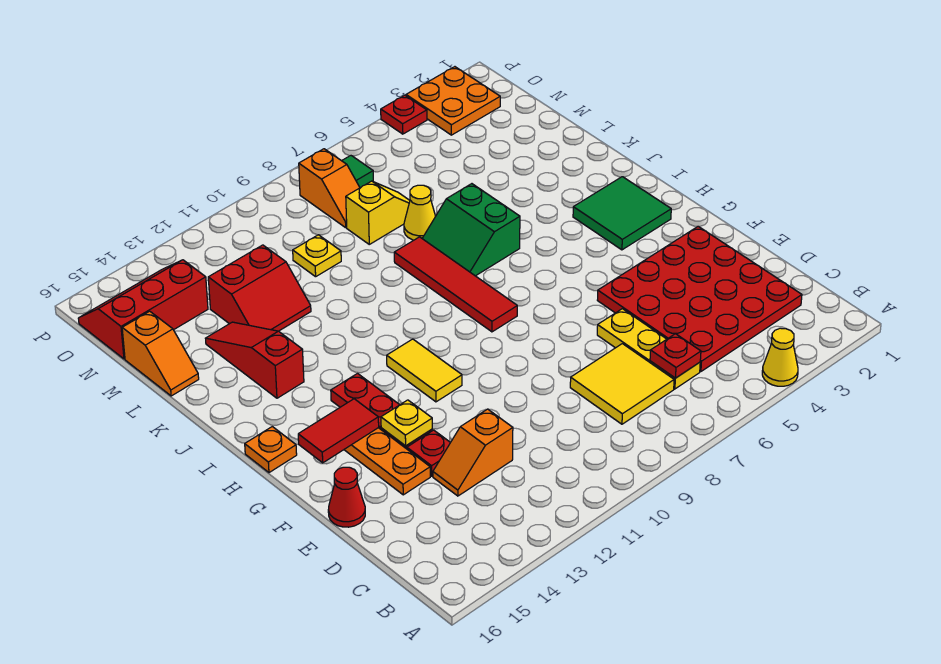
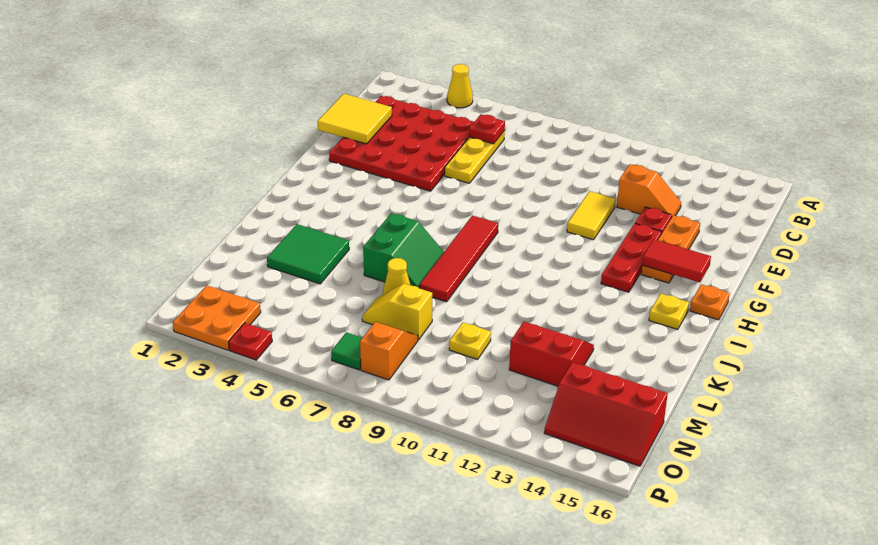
yellow 2x2 tile [570,344,674,424] -> yellow 2x2 tile moved to [318,94,392,144]
red 1x1 cone [328,467,365,527] -> none
yellow 1x1 plate [381,400,432,446] -> yellow 1x1 plate moved to [649,294,689,330]
yellow 1x2 tile [387,339,462,402] -> yellow 1x2 tile moved to [567,191,616,240]
green 2x2 tile [573,177,671,250] -> green 2x2 tile moved to [267,224,349,284]
red 1x3 slope [206,322,304,398] -> none
orange 1x2 slope [122,311,199,396] -> none

